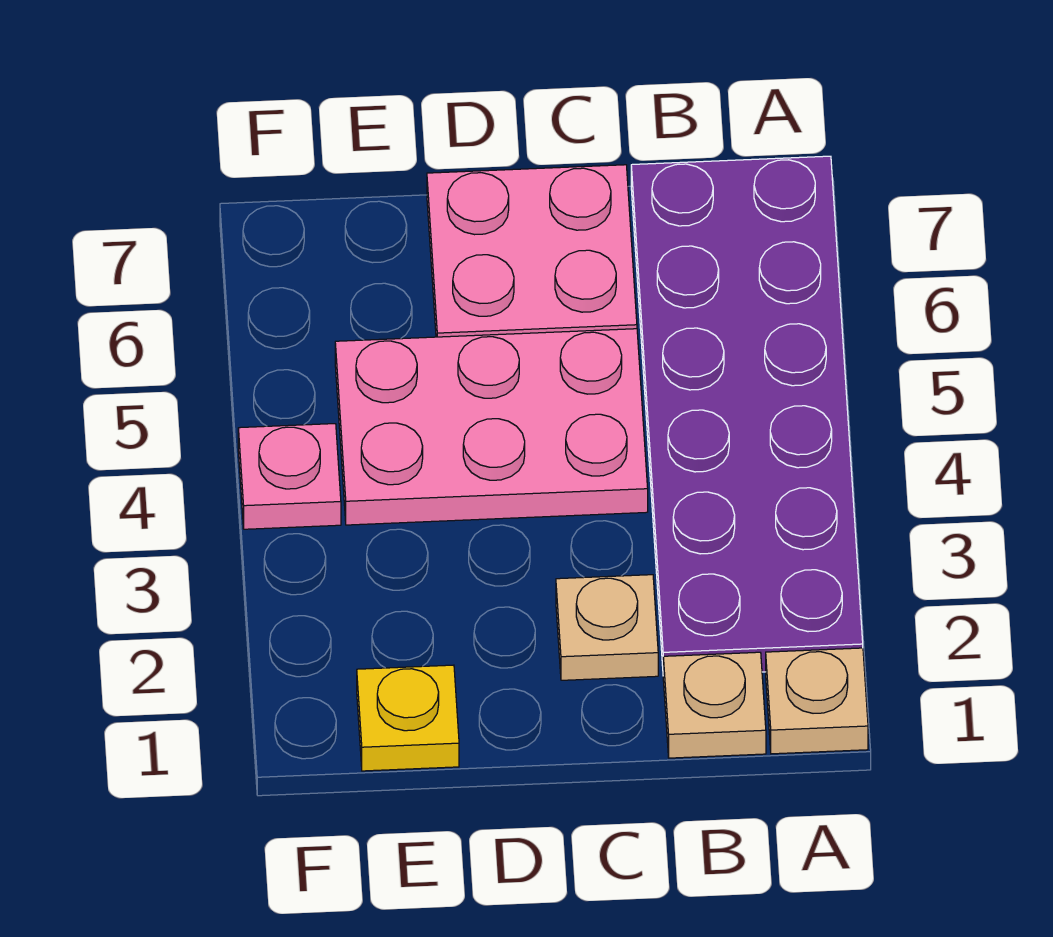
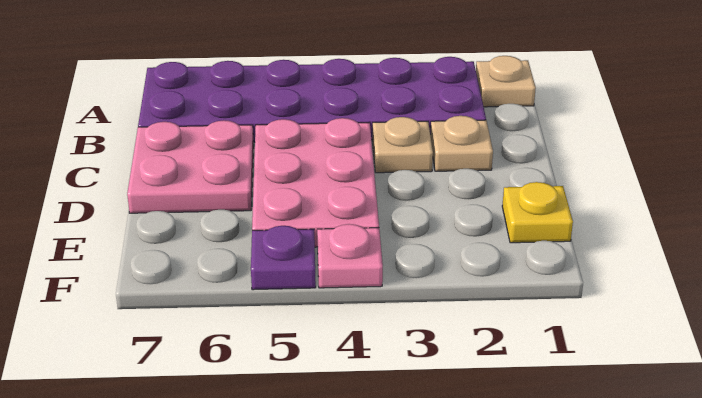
tan 1x1 plate [663,652,766,758] -> tan 1x1 plate moved to [372,117,433,173]
none -> purple 1x1 plate [251,226,316,290]

